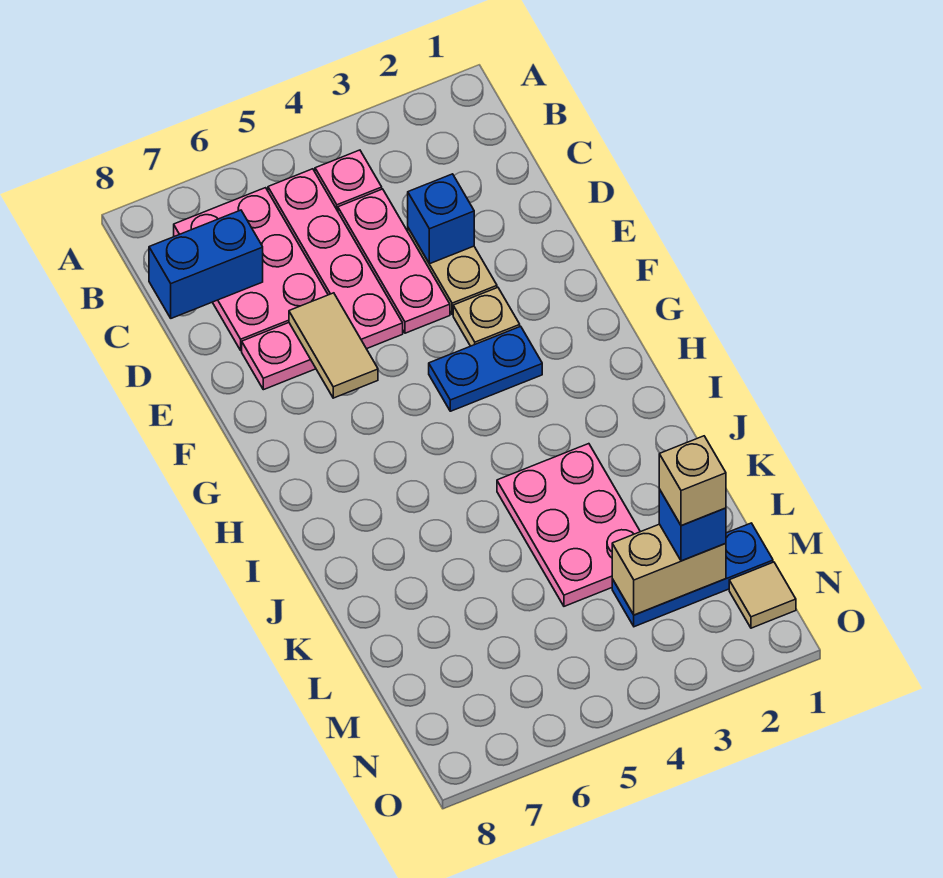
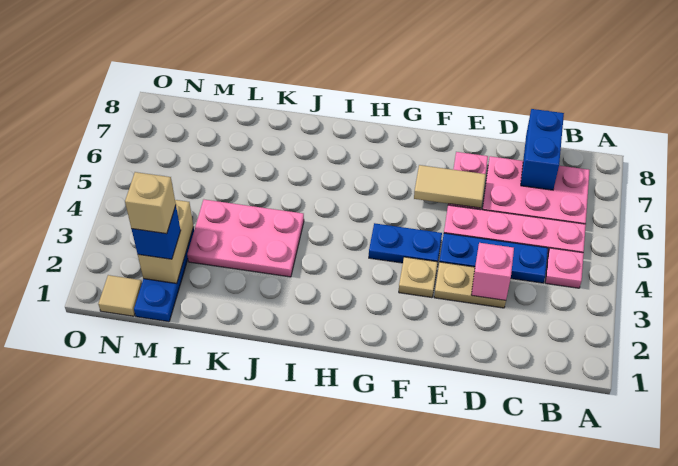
pink 1x3 plate [338,189,450,333] -> blue 1x3 plate [439,233,548,283]
blue 1x1 brick [408,174,474,264] -> pink 1x1 brick [471,243,514,300]
blue 1x2 plate [429,326,542,411] -> blue 1x2 plate turned to [369,223,442,263]

